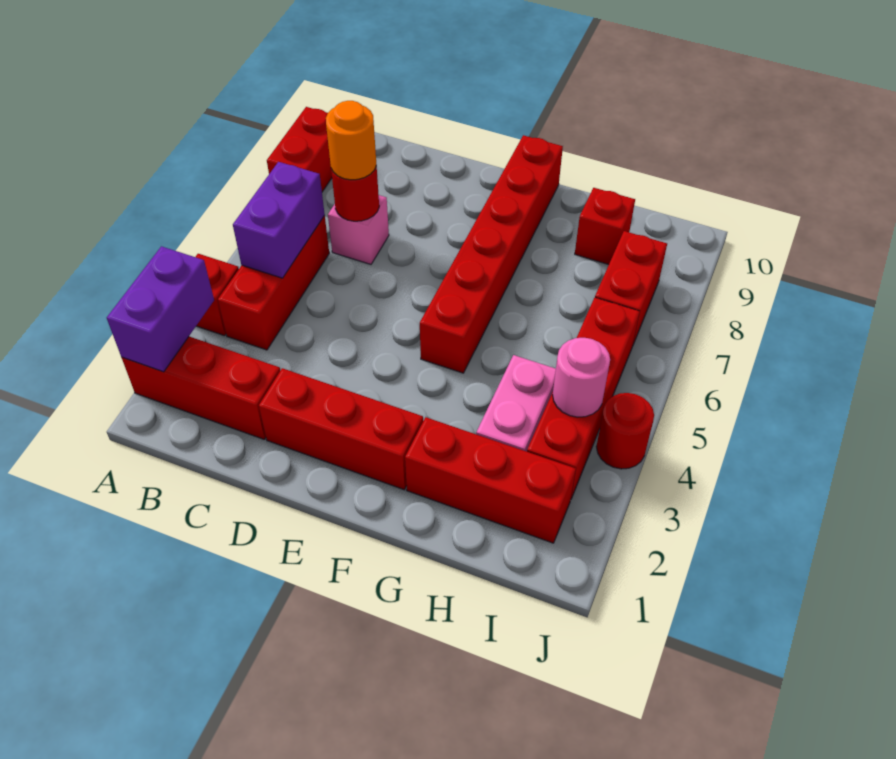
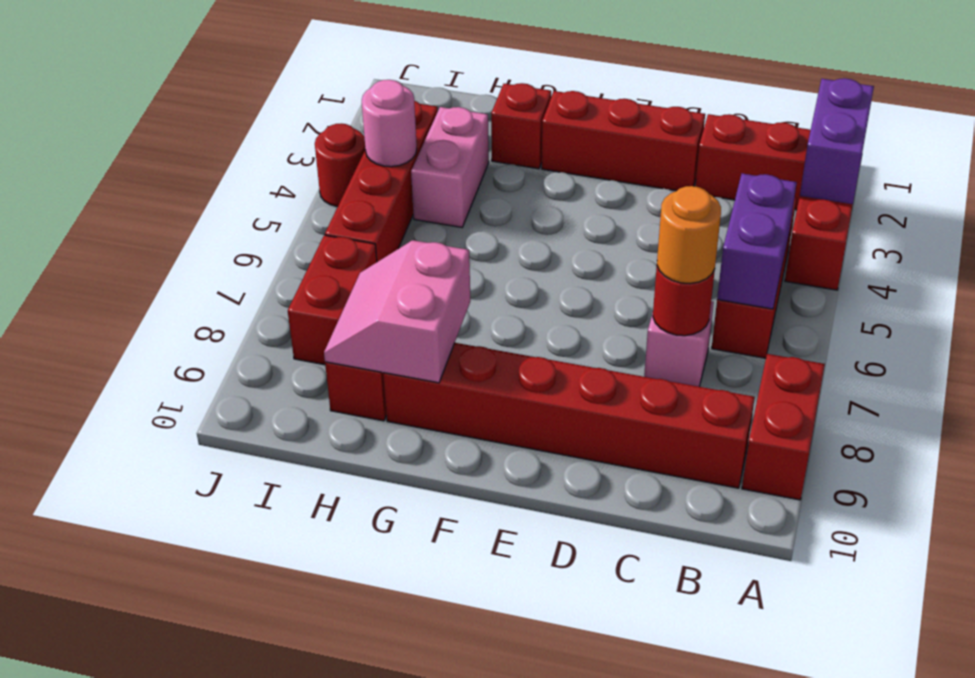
red 1x6 brick [420,135,563,373] -> red 1x6 brick turned to [383,343,755,488]
red 1x3 brick [405,417,576,543] -> red 1x1 brick [491,83,551,169]
none -> pink 2x2 slope [324,240,470,383]

